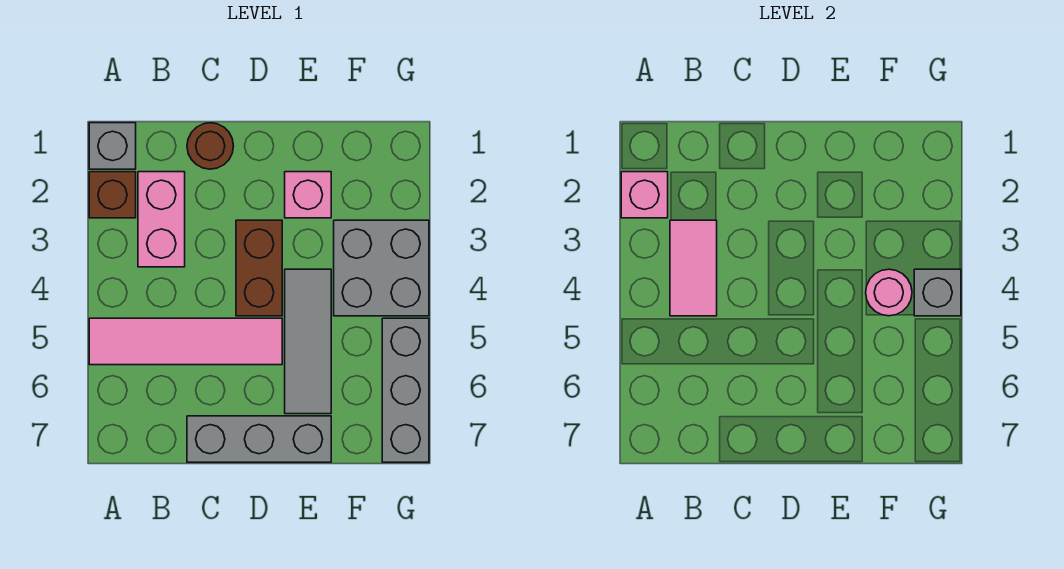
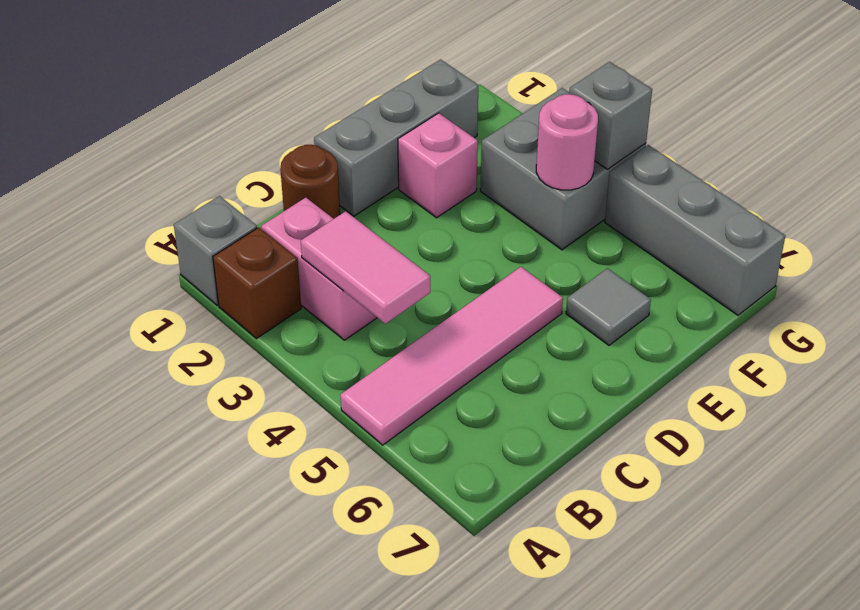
pink 1x1 brick [621,172,668,218] -> none
grey 1x3 brick [187,416,331,462] -> grey 1x3 brick moved to [314,59,478,216]
brown 1x2 brick [236,220,282,316] -> none
grey 1x3 tile [285,269,331,414] -> grey 1x1 tile [566,268,651,345]

